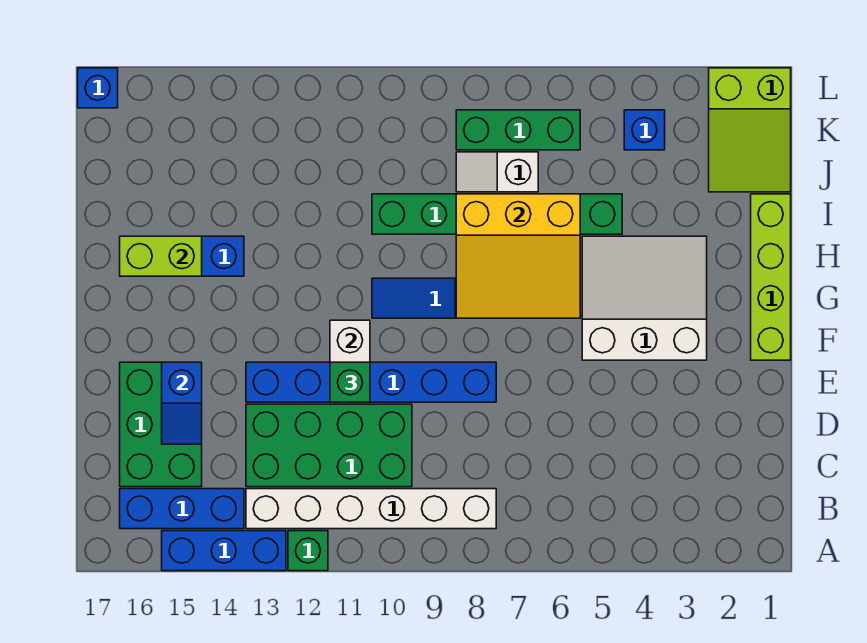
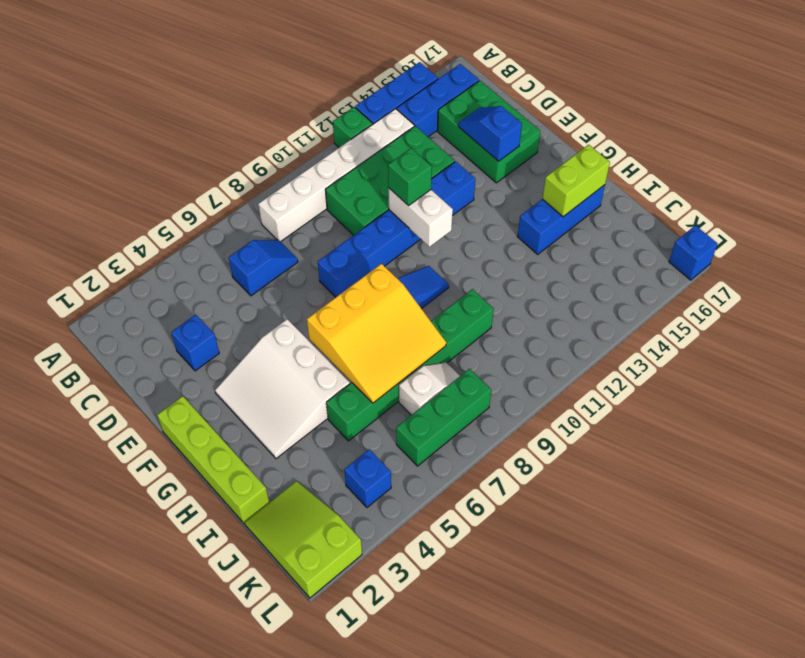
none -> blue 1x2 slope [229,240,298,296]
none -> blue 1x1 brick [171,315,219,371]
white 3x3 slope [582,236,707,360] -> white 3x3 slope turned to [215,319,350,459]
yellow 3x3 slope [456,194,580,318] -> yellow 3x3 slope turned to [307,264,446,403]

